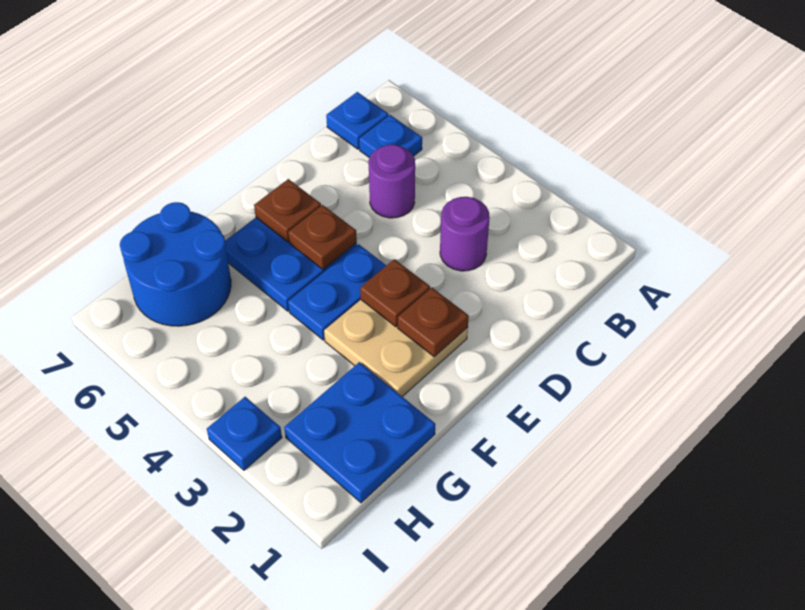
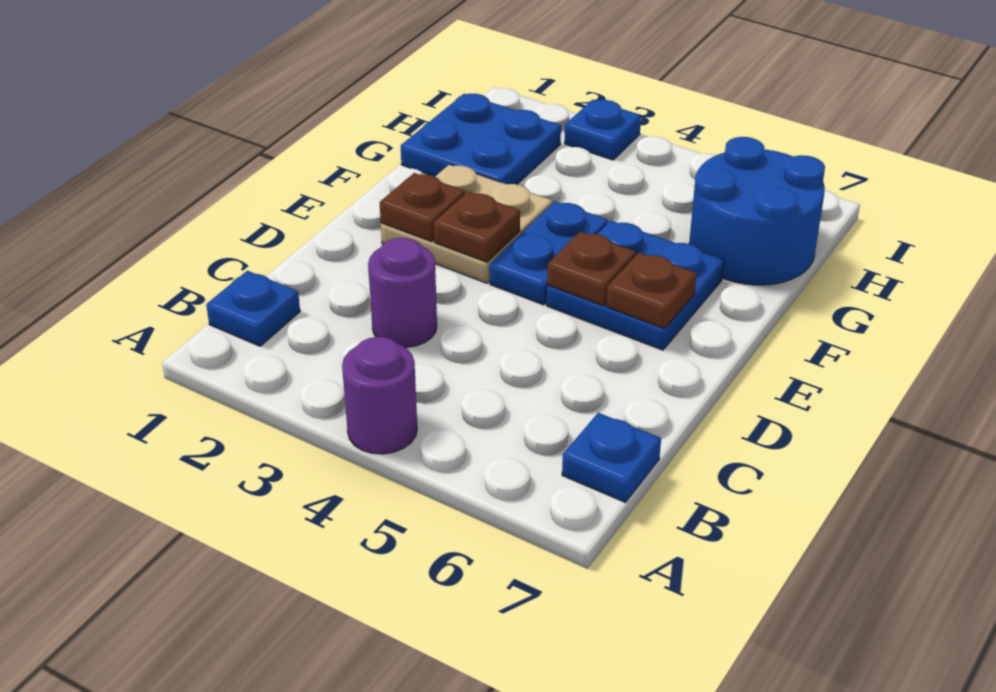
blue 1x1 plate [359,115,422,158] -> blue 1x1 plate moved to [206,271,300,346]
purple 1x1 round brick [369,144,415,218] -> purple 1x1 round brick moved to [342,337,417,454]

